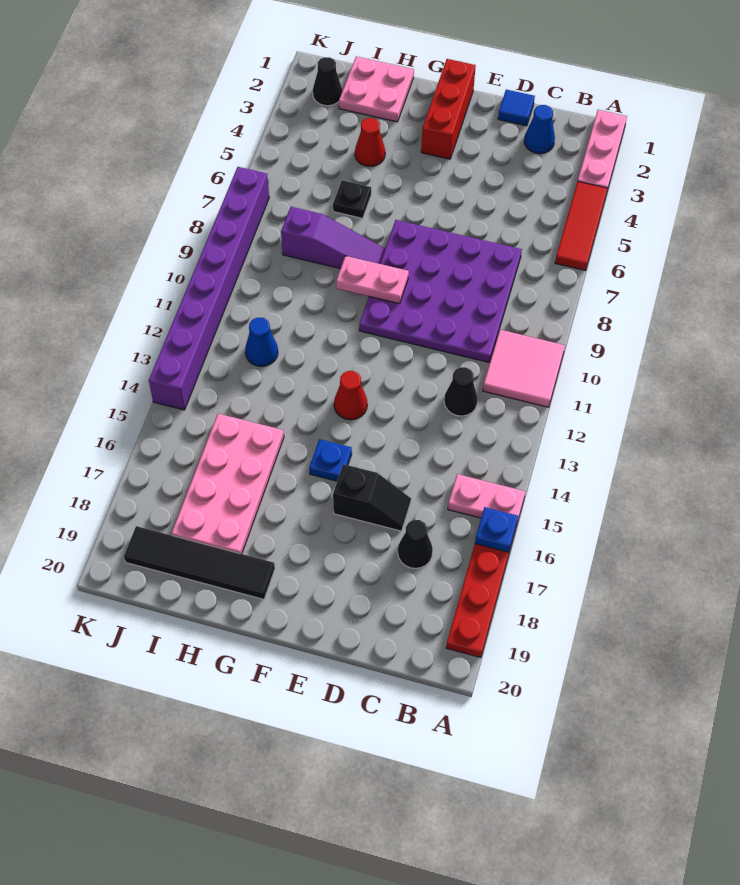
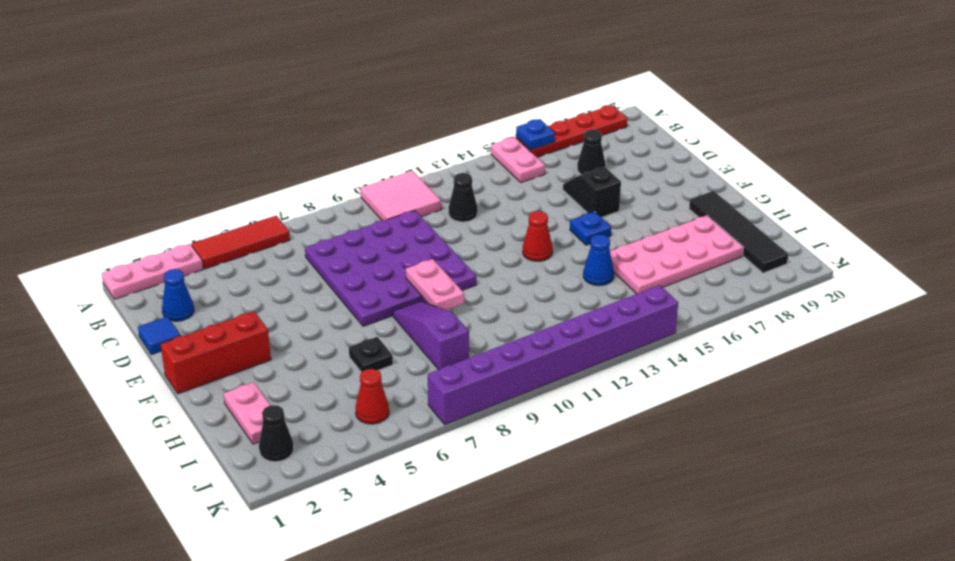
pink 2x2 plate [339,56,414,122] -> pink 1x2 plate [223,382,271,444]
red 1x1 cone [355,118,385,166] -> red 1x1 cone moved to [356,369,389,424]
blue 1x1 cone [245,318,278,366] -> blue 1x1 cone moved to [583,235,614,286]

